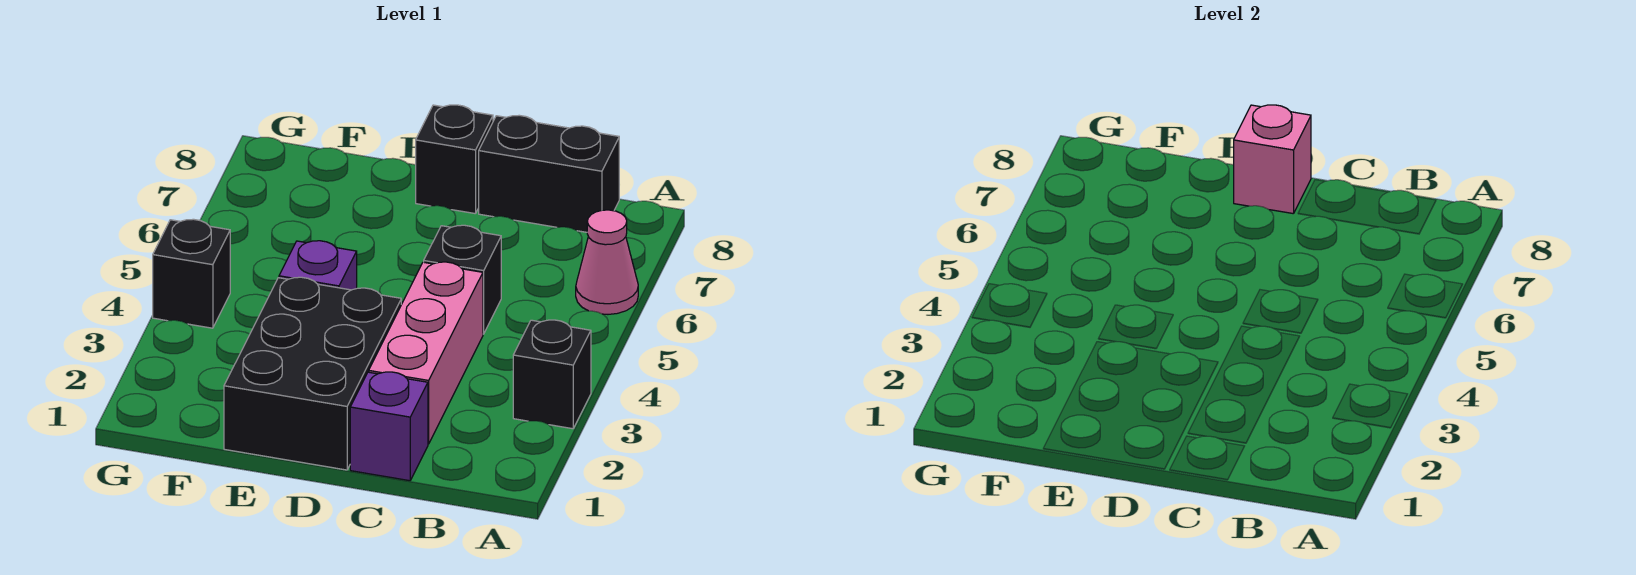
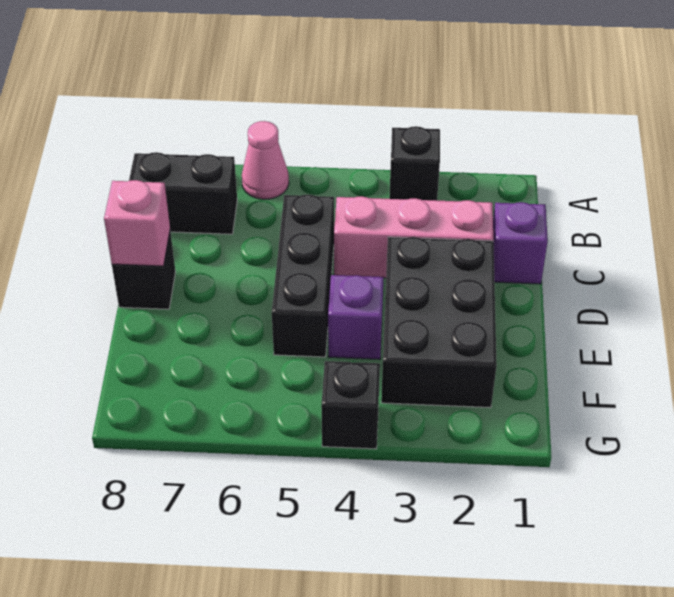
black 1x2 brick [479,115,619,232] -> black 1x2 brick turned to [129,152,237,234]
black 1x1 brick [424,225,501,334] -> black 1x3 brick [272,195,334,357]
black 2x3 brick [224,277,401,470] -> black 2x3 brick turned to [381,237,497,408]

